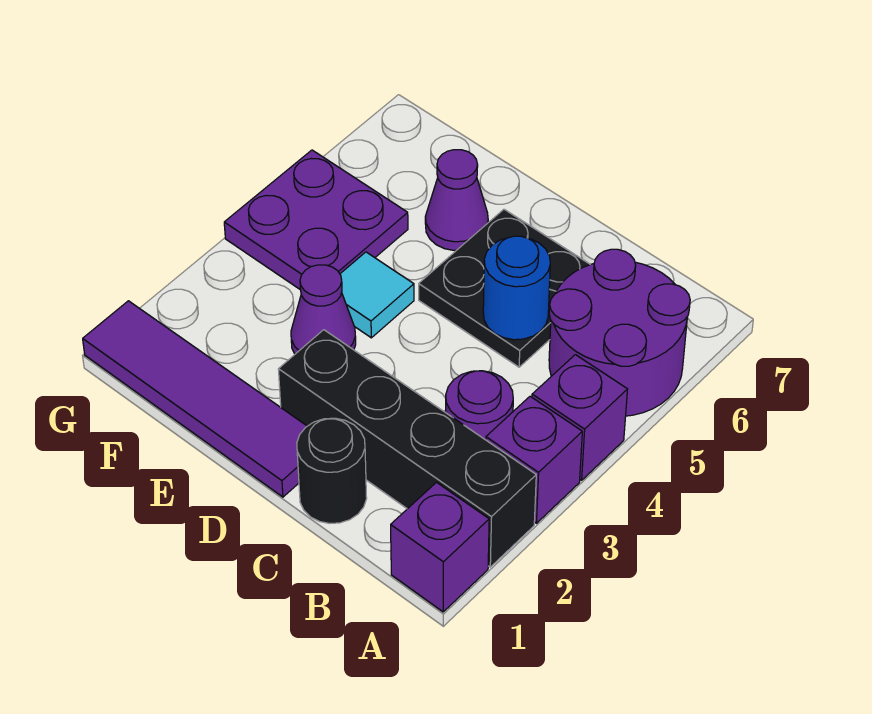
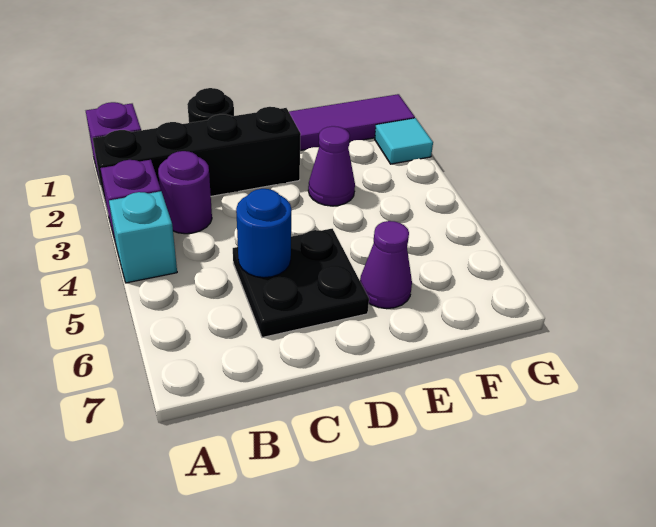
purple 1x1 brick [532,355,628,480] -> cyan 1x1 brick [109,191,177,283]
purple 2x2 round brick [549,249,690,416] -> none
cyan 1x1 tile [340,252,414,338] -> cyan 1x1 tile moved to [375,118,433,164]
purple 2x2 plate [224,150,408,289] -> none

